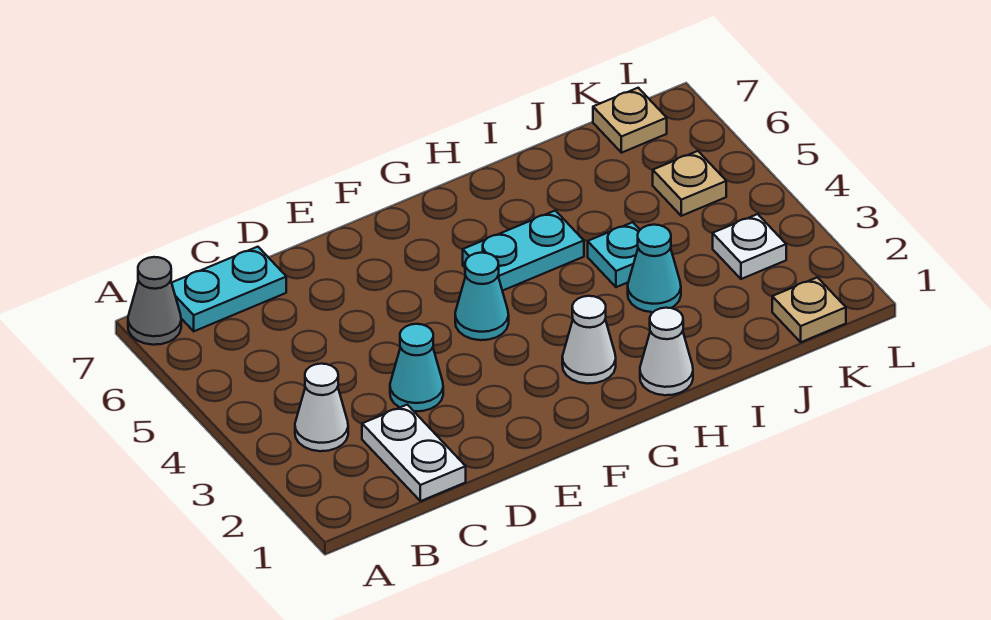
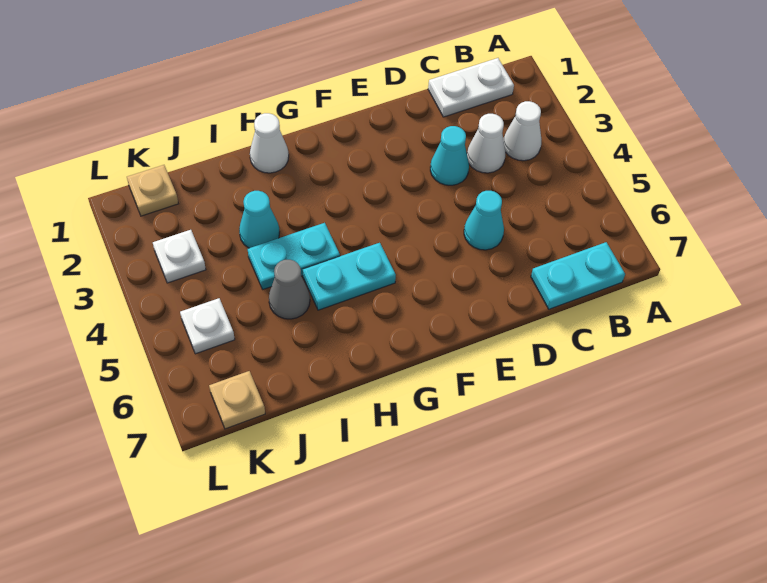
grey 1x1 cone [128,257,181,345] -> grey 1x1 cone moved to [269,260,310,319]
white 1x2 plate [362,405,466,501] -> white 1x2 plate turned to [428,58,514,117]
cyan 1x1 cone [455,253,509,340] -> cyan 1x1 cone moved to [464,191,504,250]
white 1x1 cone [562,296,616,384] -> white 1x1 cone moved to [467,114,506,173]
cyan 1x1 plate [588,222,640,287] -> cyan 1x2 plate [248,223,340,289]
tan 1x1 plate [653,151,726,216] -> white 1x1 plate [180,298,235,354]

